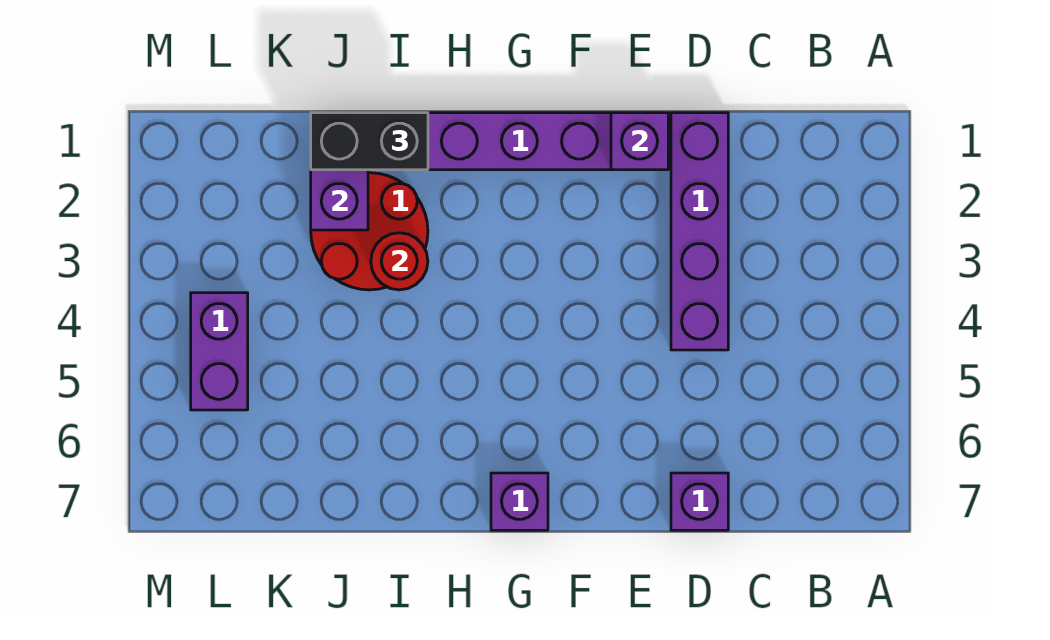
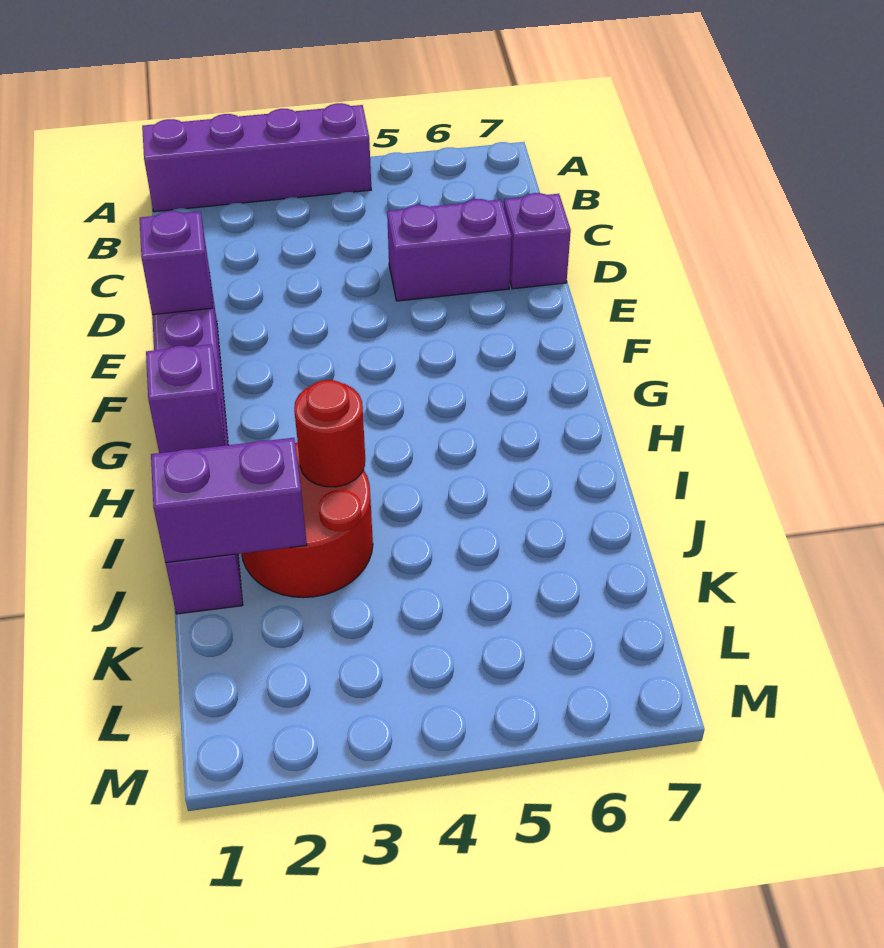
purple 1x4 brick [671,113,728,350] -> purple 1x4 brick moved to [142,103,371,212]
purple 1x1 brick [491,473,548,530] -> purple 1x1 brick moved to [146,344,225,453]
black 1x2 brick [311,113,428,170] -> none
purple 1x2 brick [191,293,248,410] -> purple 1x2 brick moved to [387,199,512,301]

